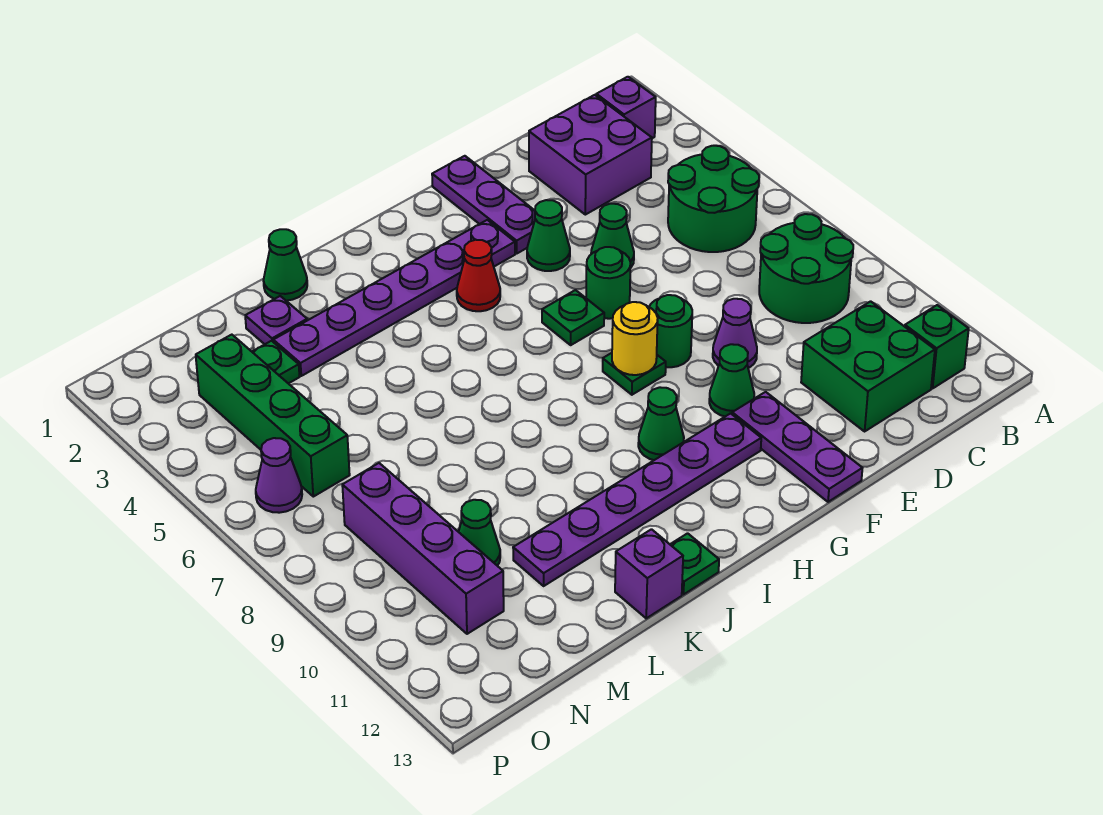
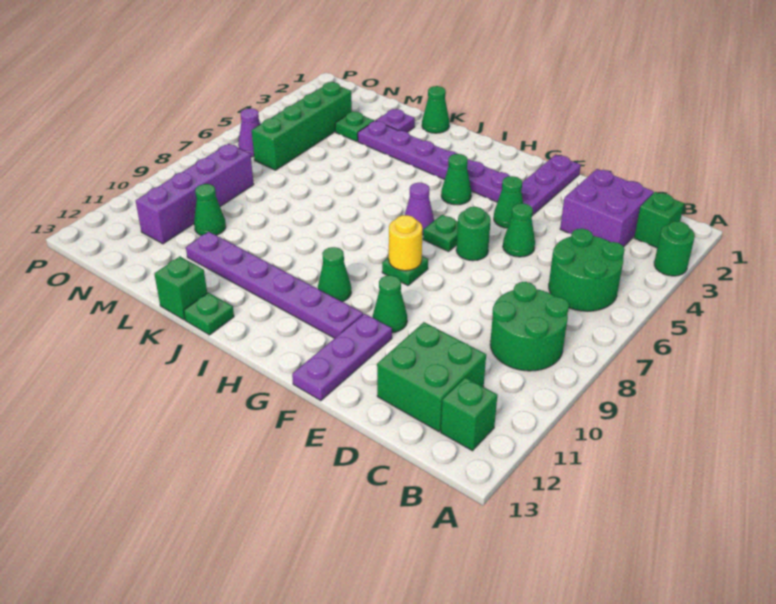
purple 1x1 brick [596,77,656,138] -> green 1x1 brick [634,192,684,248]
purple 1x1 cone [713,299,757,368] -> purple 1x1 cone moved to [405,183,434,235]
green 1x1 round brick [649,295,692,367] -> green 1x1 round brick moved to [654,221,695,276]
red 1x1 cone [457,240,500,311] -> green 1x1 cone [441,154,471,205]
purple 1x1 brick [615,529,683,618] -> green 1x1 brick [154,256,207,320]

